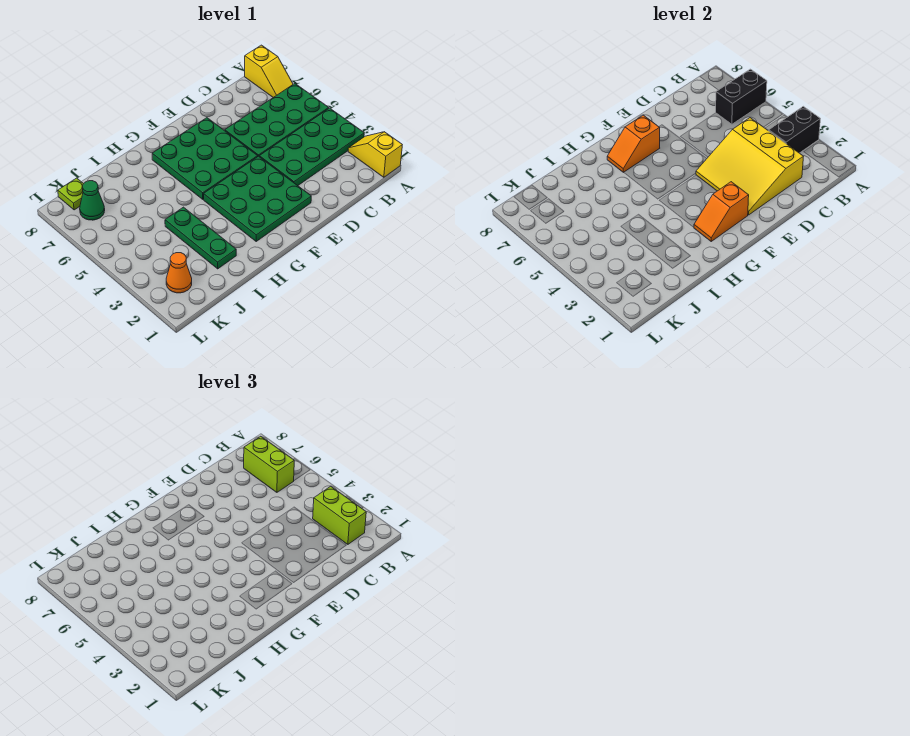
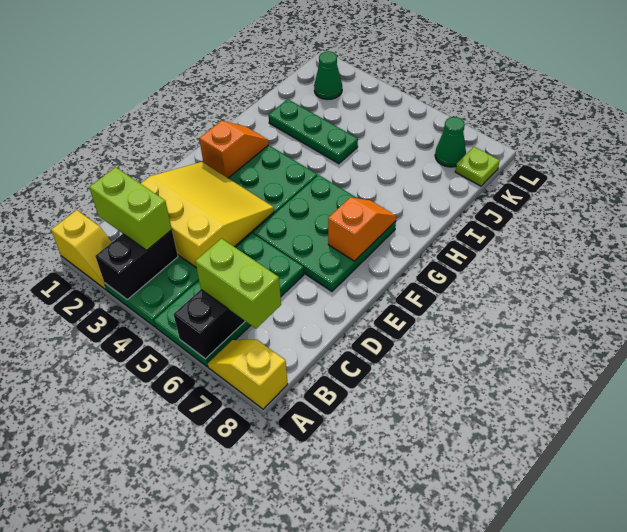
orange 1x1 cone [166,253,192,293] -> green 1x1 cone [314,51,342,99]

